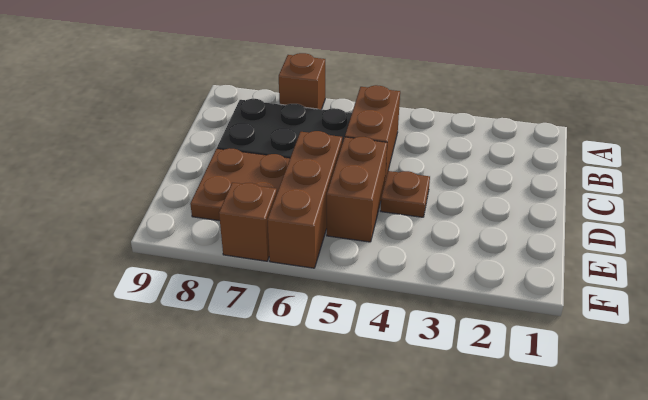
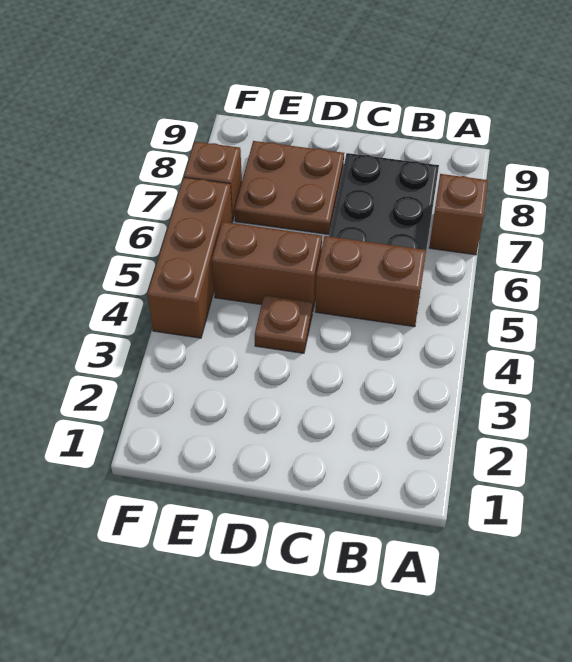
brown 1x3 brick [267,131,342,268] -> brown 1x3 brick turned to [147,177,232,338]

